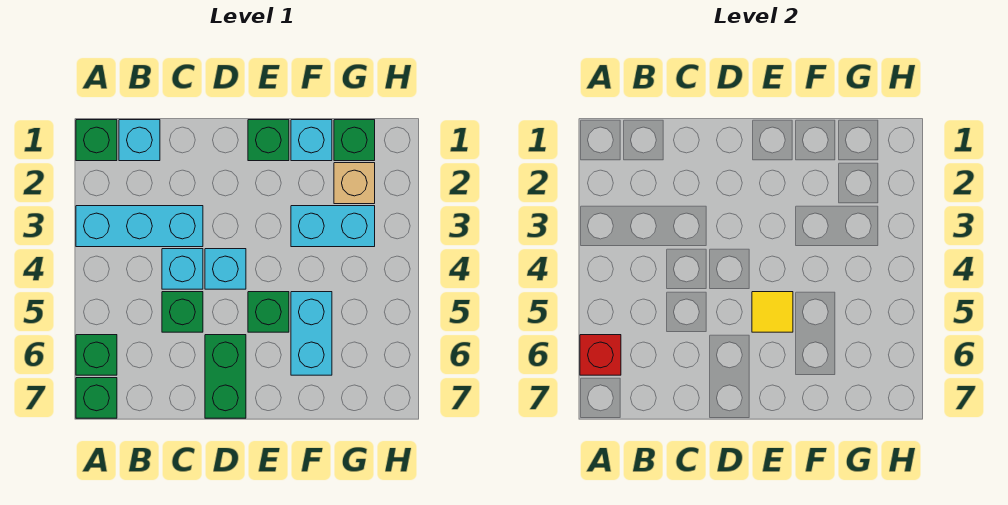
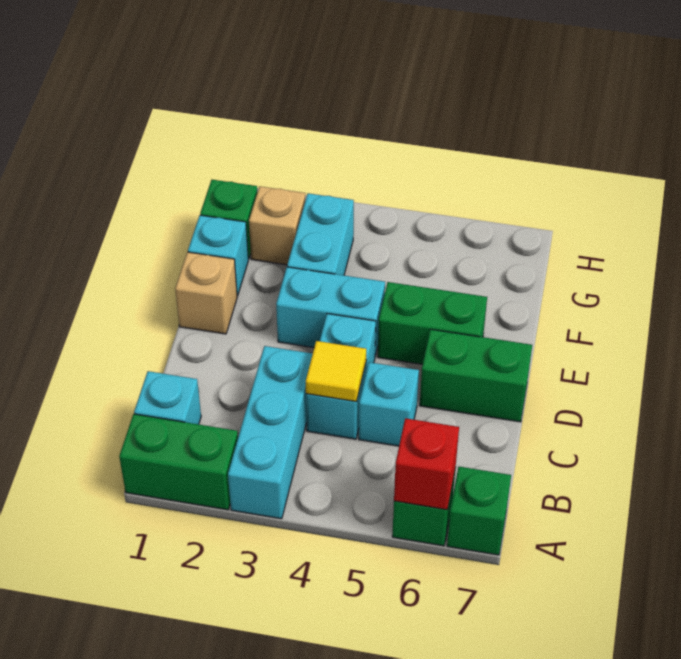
green 1x1 brick [76,120,117,161] -> green 1x2 brick [119,414,238,510]
green 1x1 brick [162,292,203,332] -> cyan 1x1 brick [359,362,419,446]
green 1x1 brick [248,120,289,161] -> tan 1x1 brick [175,252,237,334]
green 1x1 brick [248,292,289,332] -> green 1x2 brick [378,282,487,364]
yellow 1x1 tile [752,292,793,332] -> yellow 1x1 tile moved to [306,341,366,402]
cyan 1x2 brick [291,292,332,375] -> cyan 1x2 brick moved to [276,267,385,356]

